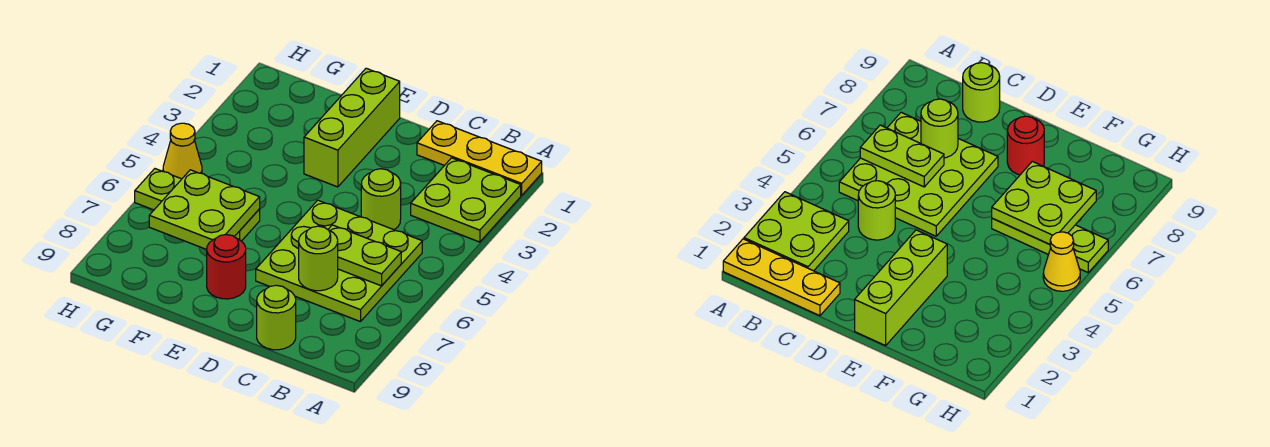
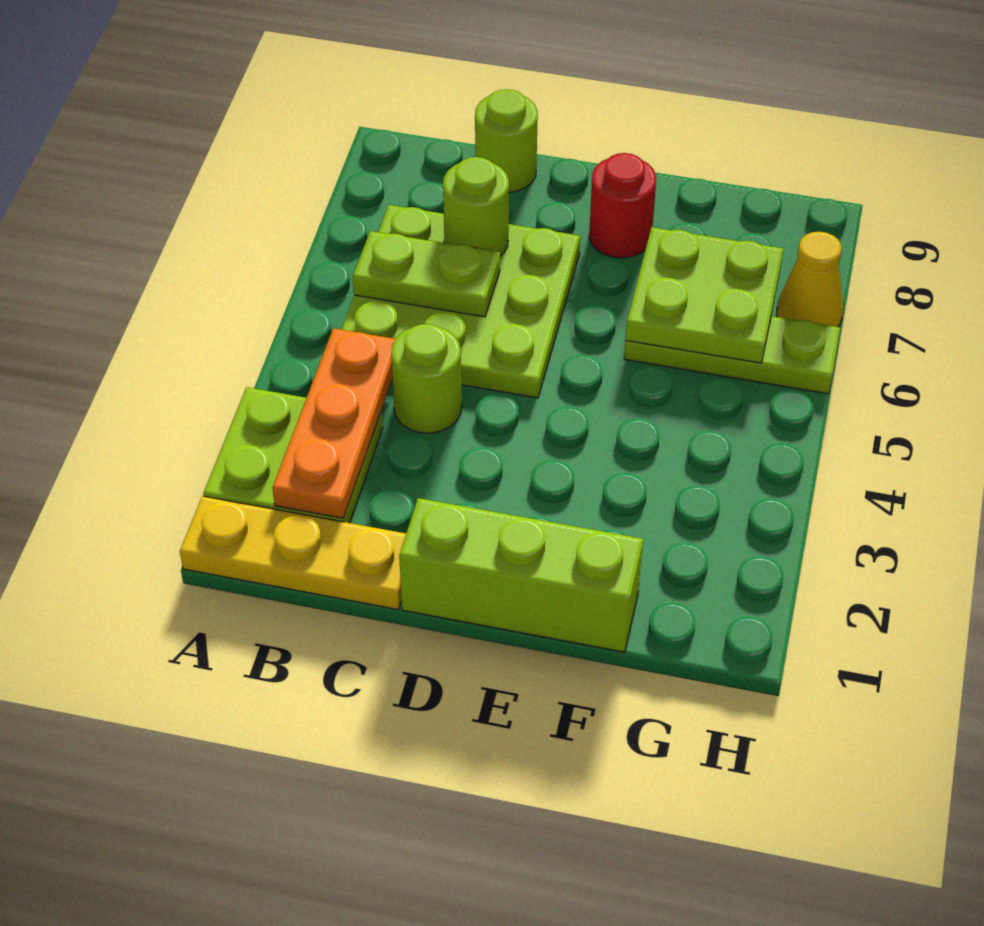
none -> orange 1x3 plate [273,328,395,518]
lime 1x3 brick [304,68,400,187] -> lime 1x3 brick turned to [399,498,643,652]
yellow 1x1 cone [163,123,202,179] -> yellow 1x1 cone moved to [777,232,843,327]

